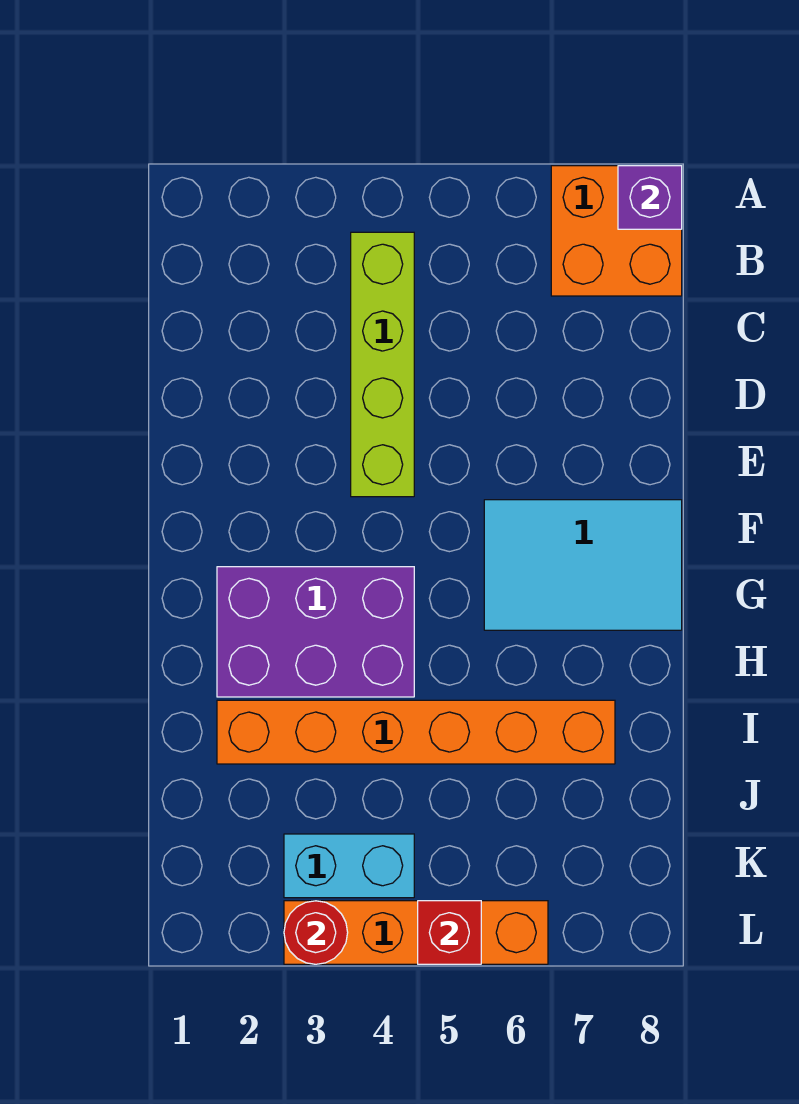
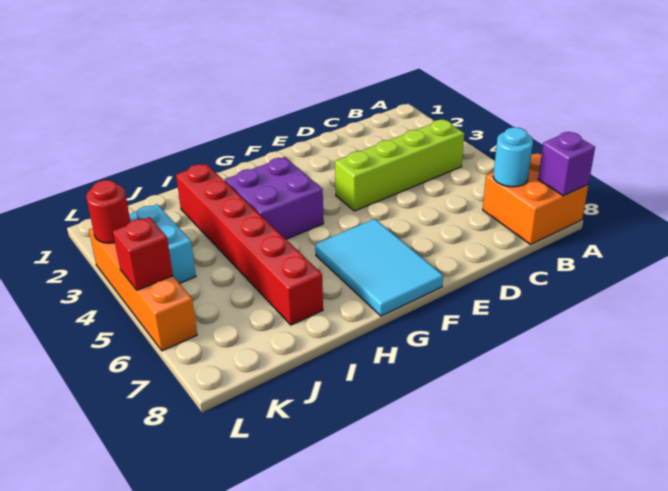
none -> cyan 1x1 round brick [493,127,533,187]
purple 2x3 brick [217,567,414,697] -> purple 2x2 brick [225,157,324,239]
orange 1x6 brick [217,700,615,764] -> red 1x6 brick [176,164,323,325]

